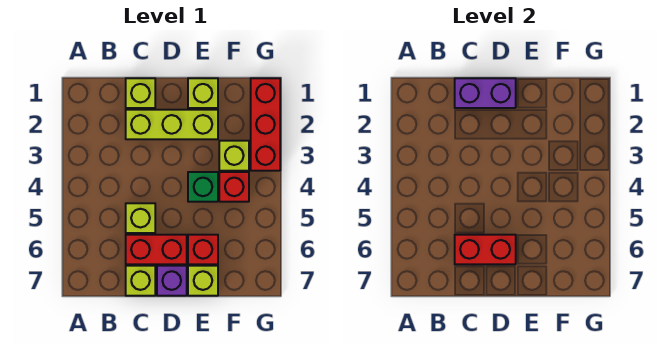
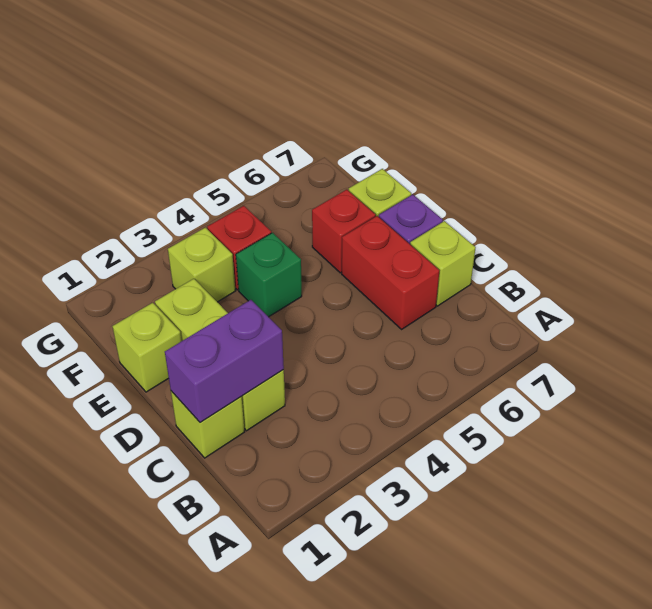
purple 1x2 brick [455,78,516,108] -> purple 1x2 brick turned to [165,300,284,423]
lime 1x1 brick [126,203,155,233] -> none
red 1x2 brick [455,235,516,264] -> none
red 1x3 brick [251,78,280,171] -> none

